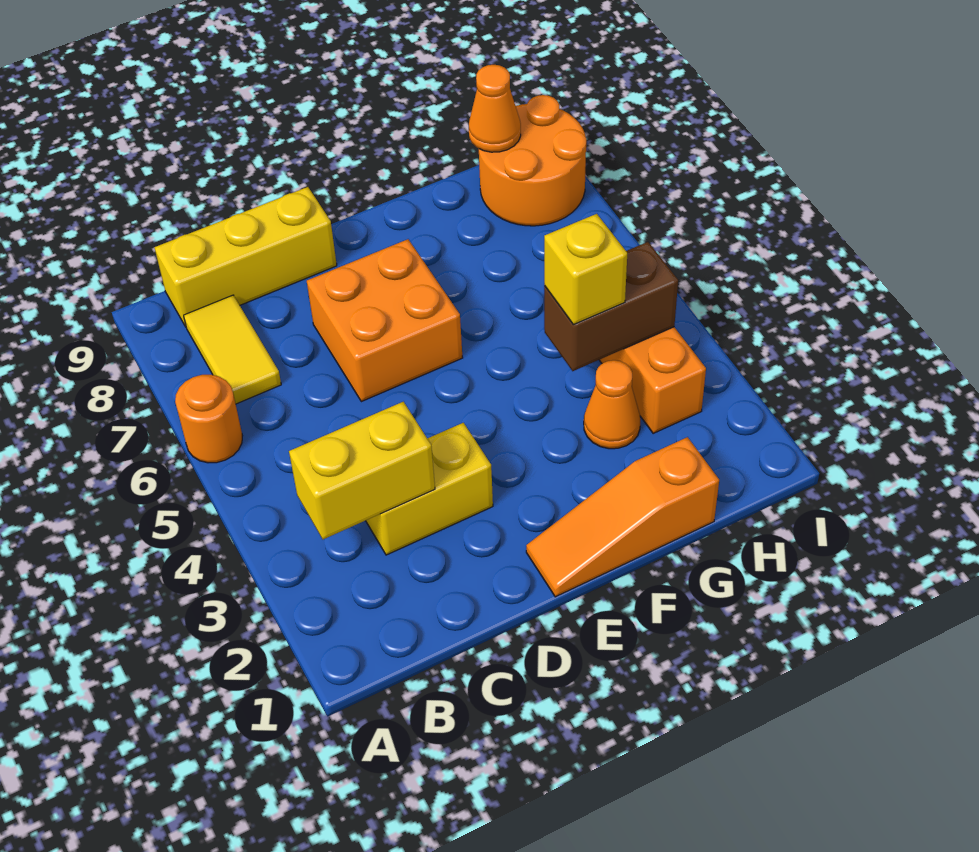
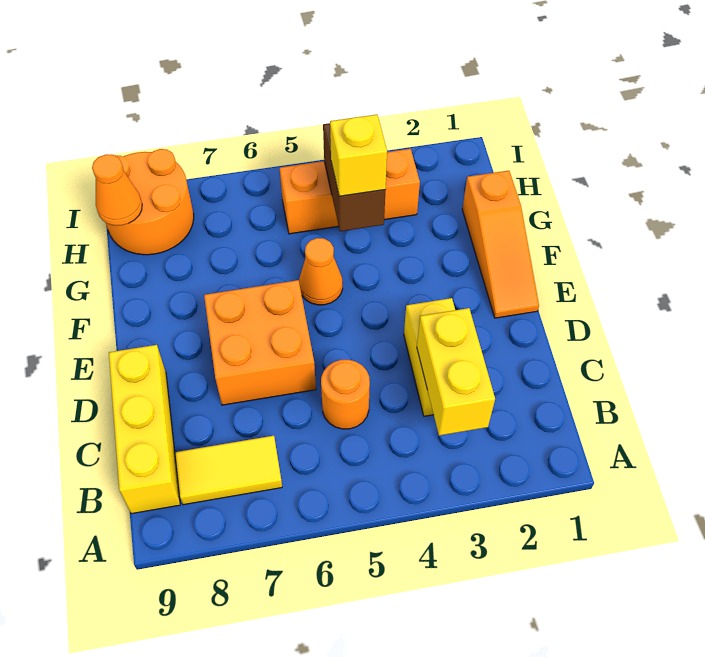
orange 1x1 round brick [175,375,242,463] -> orange 1x1 round brick moved to [321,360,370,429]
orange 1x1 cone [584,360,640,449] -> orange 1x1 cone moved to [299,238,343,305]

